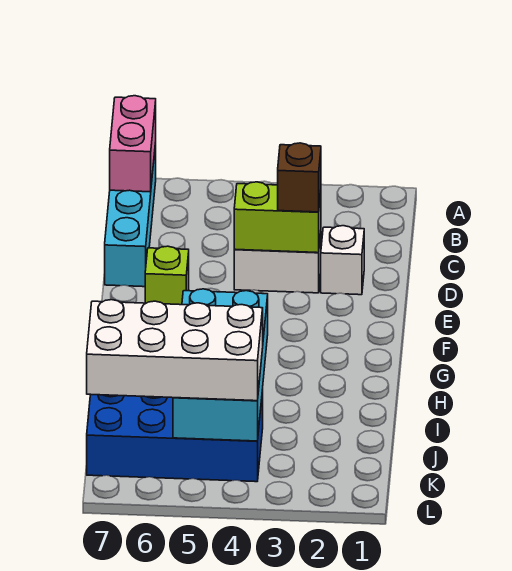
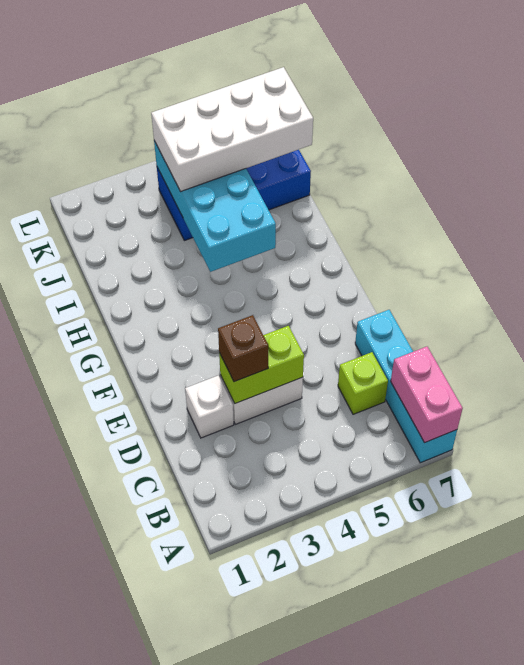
lime 1x1 brick [145,246,189,305] -> lime 1x1 brick moved to [338,352,388,414]

